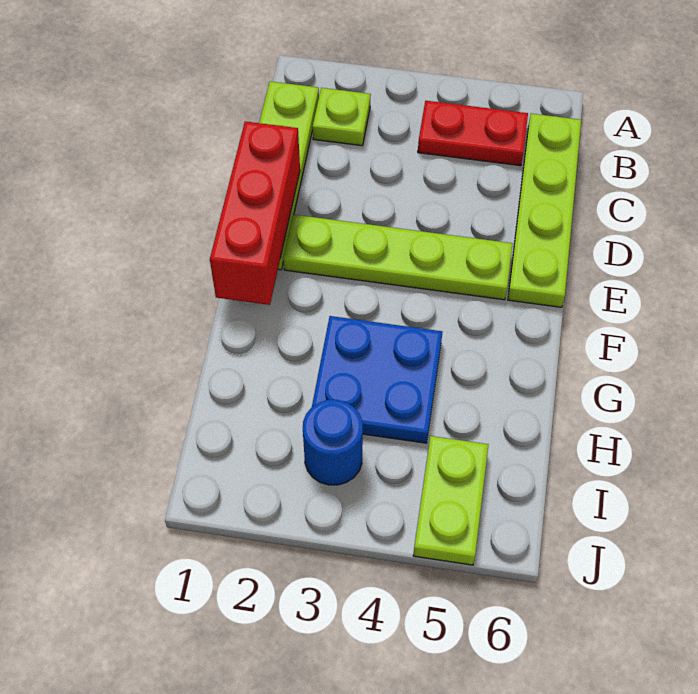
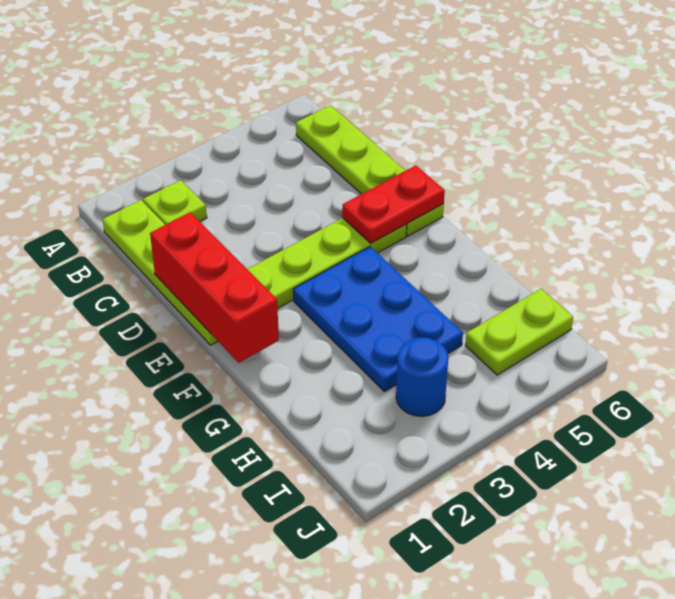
red 1x2 plate [418,101,528,166] -> red 1x2 plate moved to [342,165,445,243]
blue 2x2 plate [312,316,442,443] -> blue 2x3 plate [293,247,463,391]
lime 1x2 plate [413,436,489,565] -> lime 1x2 plate turned to [465,289,573,375]

